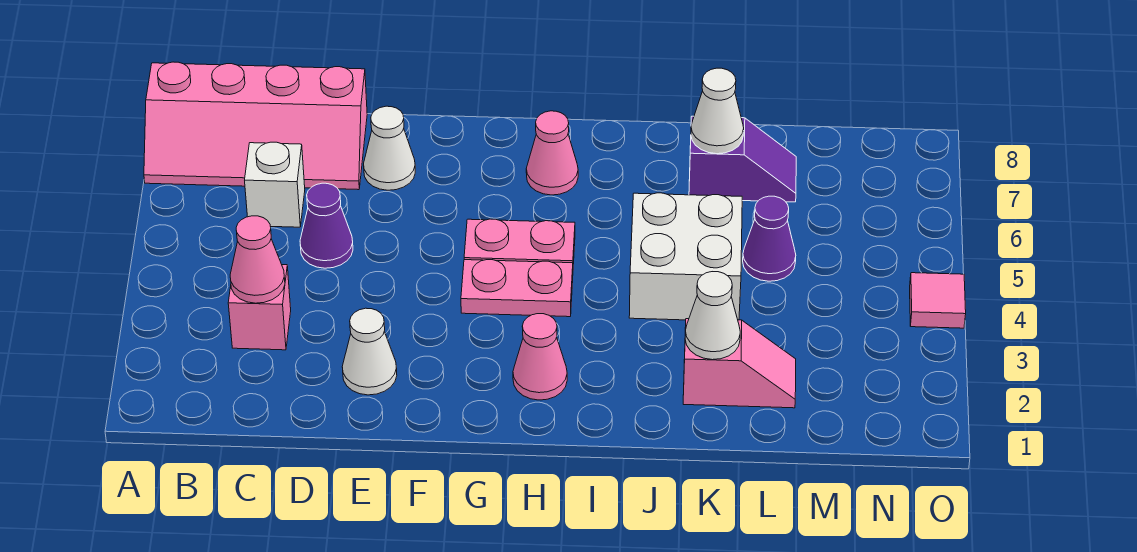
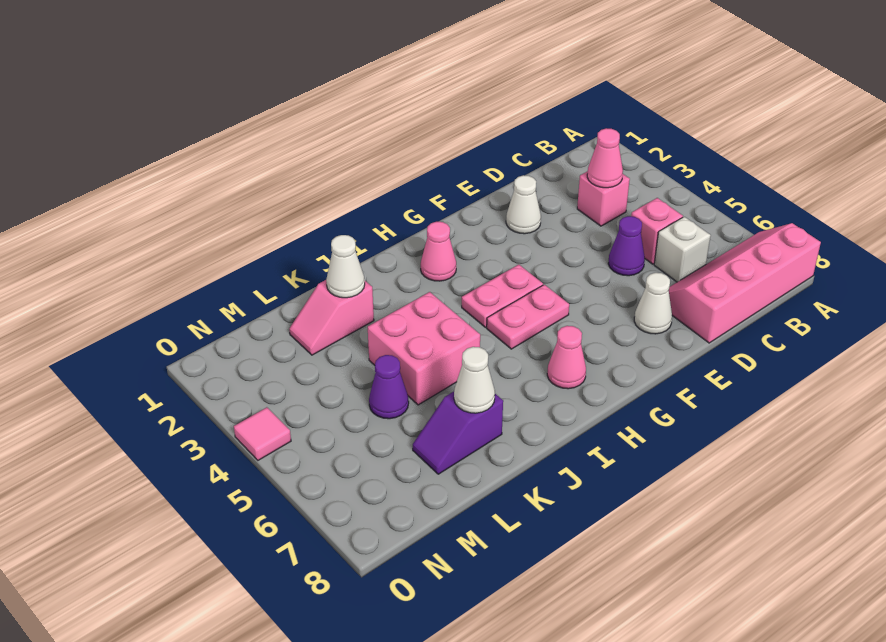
none -> pink 1x1 brick [631,198,683,264]
white 2x2 brick [629,193,742,320] -> pink 2x2 brick [368,292,480,405]

